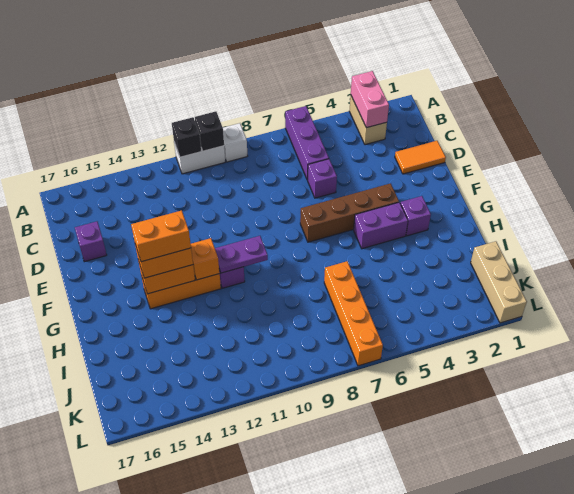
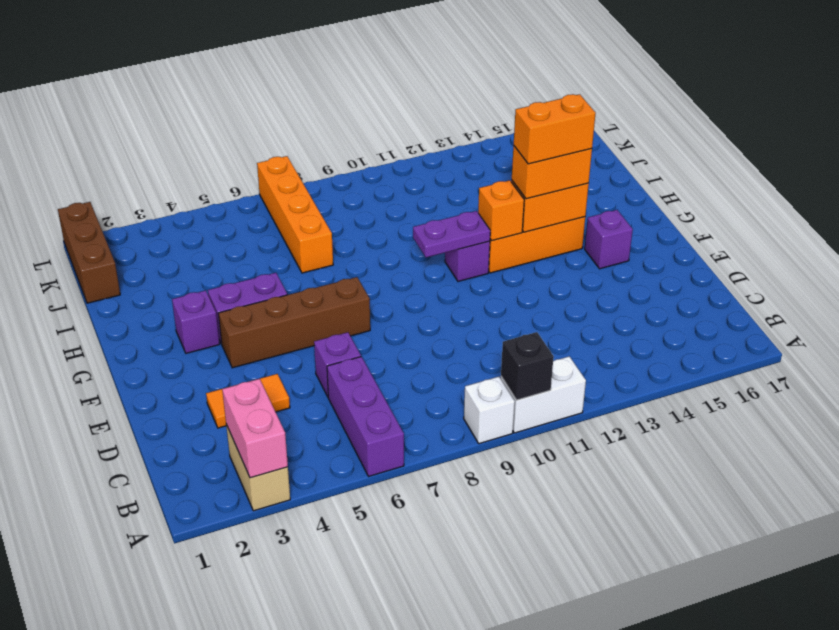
black 1x1 brick [172,117,202,157] -> none
orange 1x2 tile [395,141,446,174] -> orange 1x2 tile moved to [206,374,290,428]
purple 1x1 brick [75,222,107,262] -> purple 1x1 brick moved to [585,210,633,269]
tan 1x3 brick [471,241,527,323] -> brown 1x3 brick [58,202,120,303]

